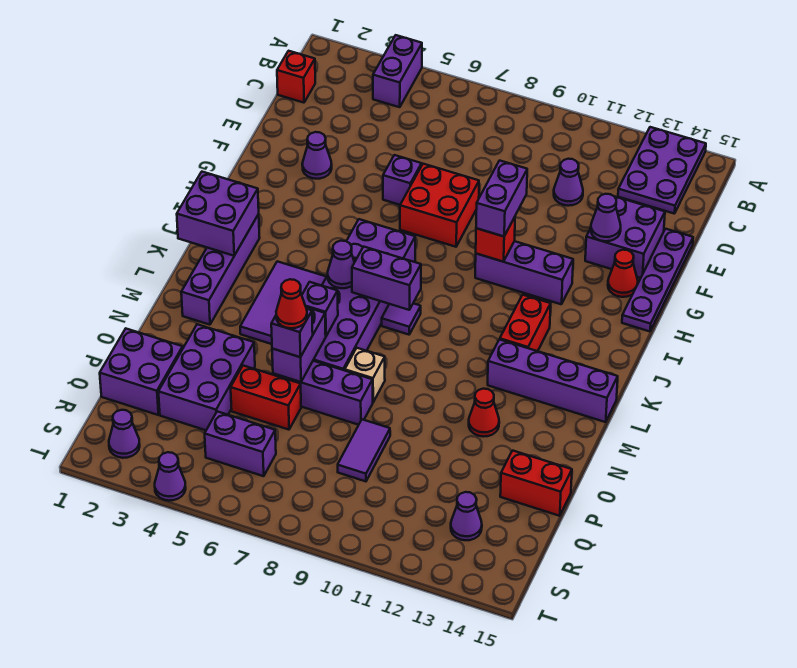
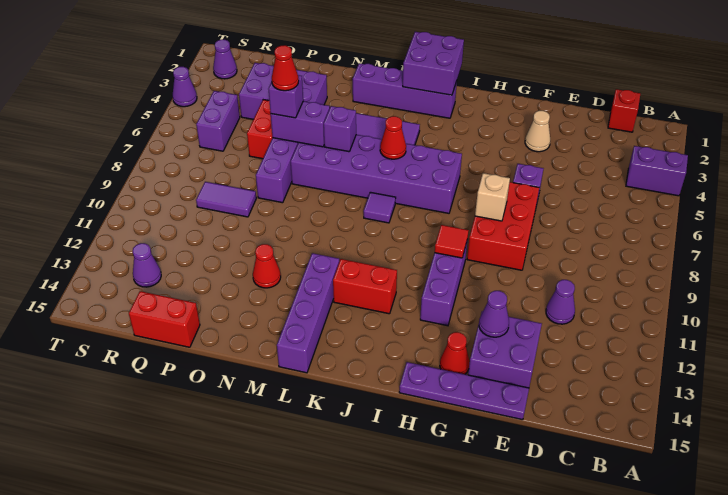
purple 2x3 plate [618,127,706,214] -> none
purple 1x1 cone [302,132,332,179] -> tan 1x1 cone [525,111,550,152]
red 2x2 brick [400,164,479,247] -> red 2x3 brick [467,182,539,270]
purple 1x2 brick [476,161,527,236] -> none
red 1x1 brick [476,217,515,262] -> red 1x1 tile [435,225,469,258]
purple 1x1 cone [328,241,355,288] -> red 1x1 cone [380,116,406,159]
purple 1x2 brick [352,247,421,310] -> none
tan 1x1 brick [345,348,385,402] -> tan 1x1 brick moved to [475,173,510,221]
purple 2x2 brick [100,329,183,415] -> none
red 1x2 brick [500,451,572,516] -> red 1x2 brick turned to [129,291,200,347]

